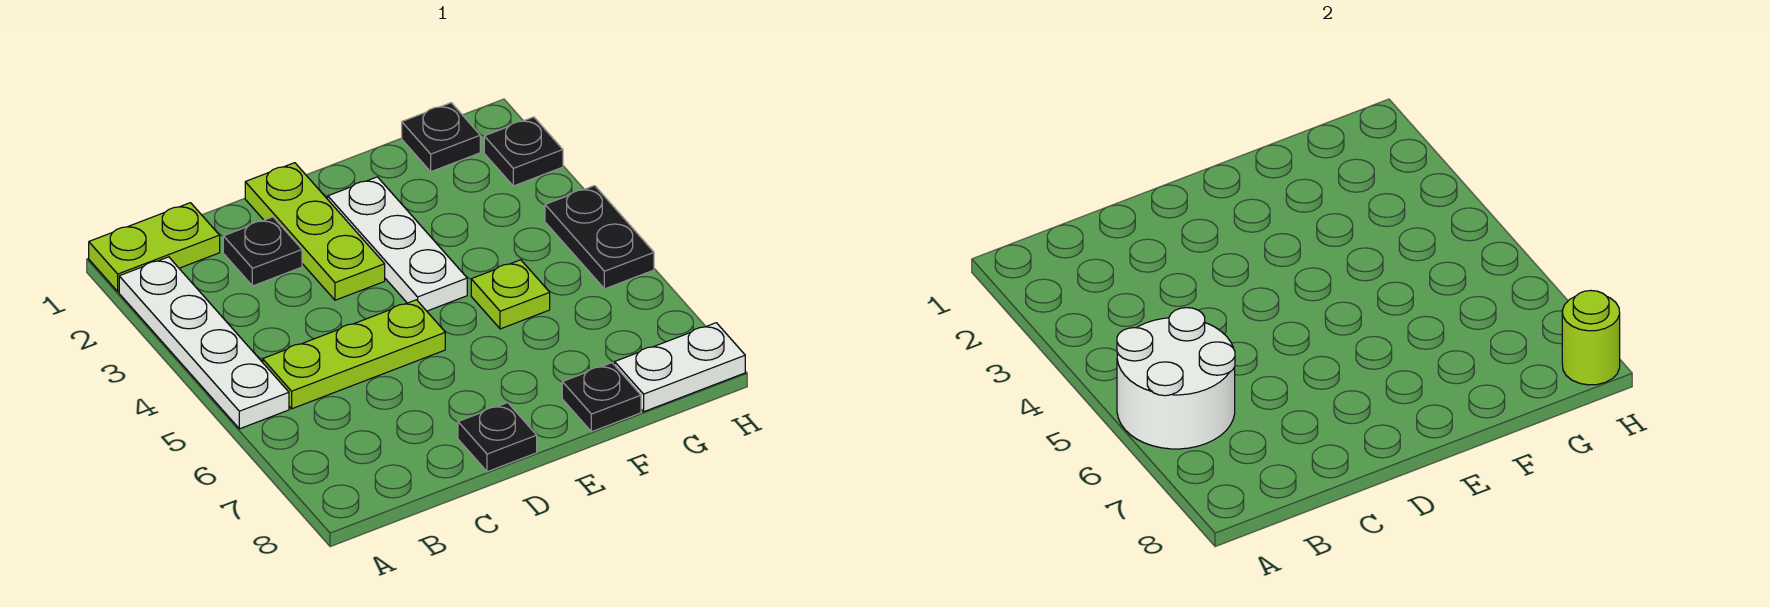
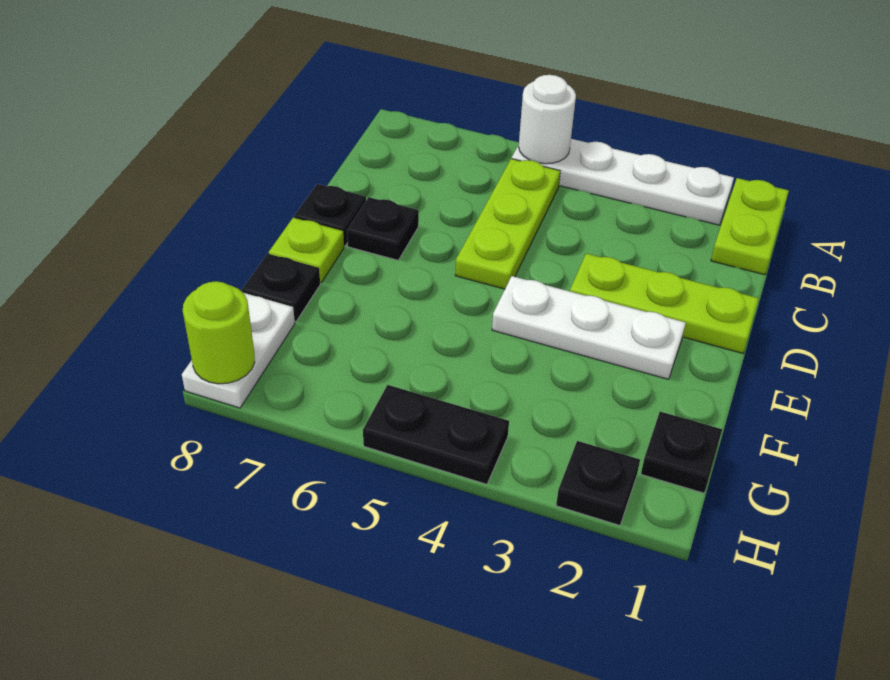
white 2x2 round brick [1117,308,1235,449] -> white 1x1 round brick [519,75,576,164]
black 1x1 plate [223,217,302,286] -> black 1x1 plate moved to [347,197,419,260]
lime 1x1 plate [471,260,550,329] -> lime 1x1 plate moved to [269,218,344,283]

